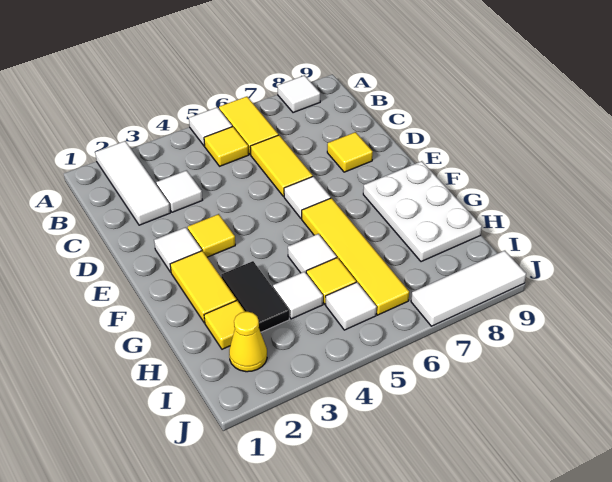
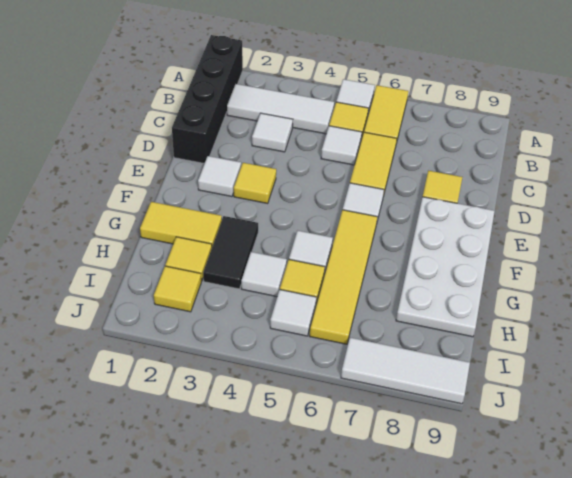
none -> black 1x4 brick [172,35,243,163]
white 1x3 tile [95,141,170,225] -> white 1x3 tile turned to [227,84,334,134]
white 1x1 tile [278,75,320,113] -> white 1x1 tile moved to [321,126,362,165]
yellow 1x2 tile [170,251,236,323] -> yellow 1x2 tile turned to [140,202,222,246]
white 2x3 plate [363,161,482,262] -> white 2x4 plate [396,197,495,337]
yellow 1x1 cone [229,312,267,372] -> yellow 1x1 tile [154,266,201,312]

